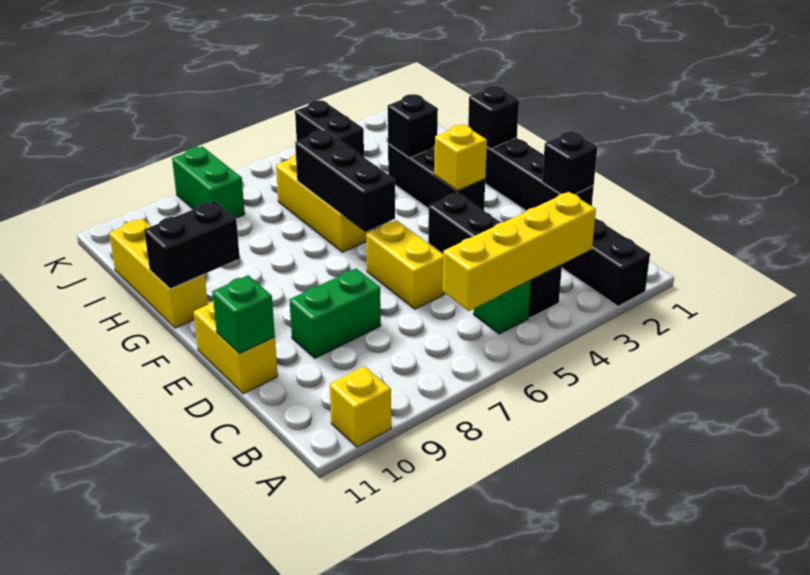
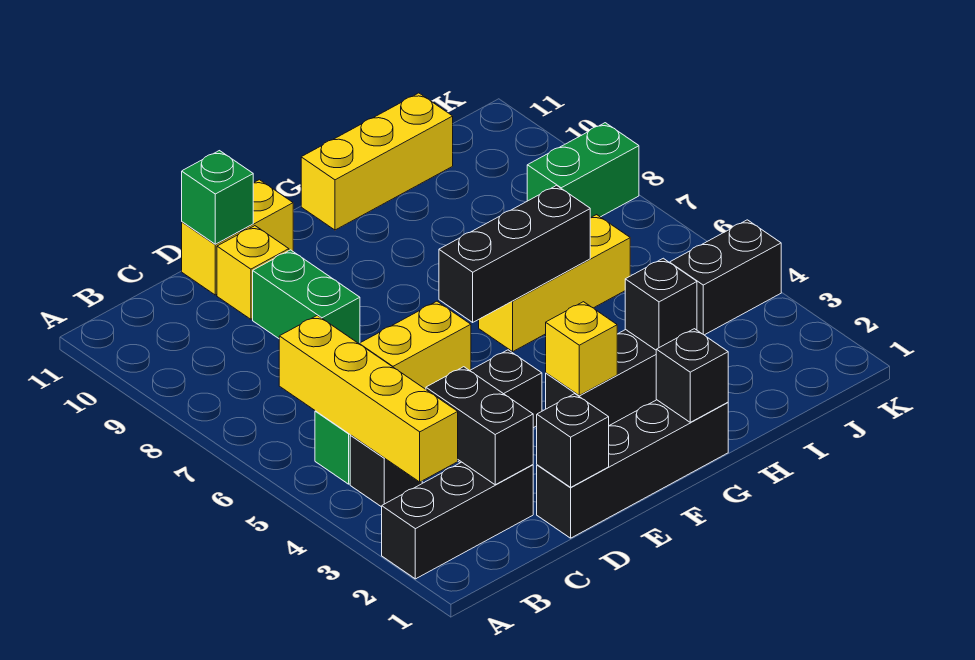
yellow 1x1 brick [330,366,391,447] -> yellow 1x1 brick moved to [217,226,289,319]
black 1x2 brick [144,201,240,289] -> black 1x2 brick moved to [426,367,533,485]

